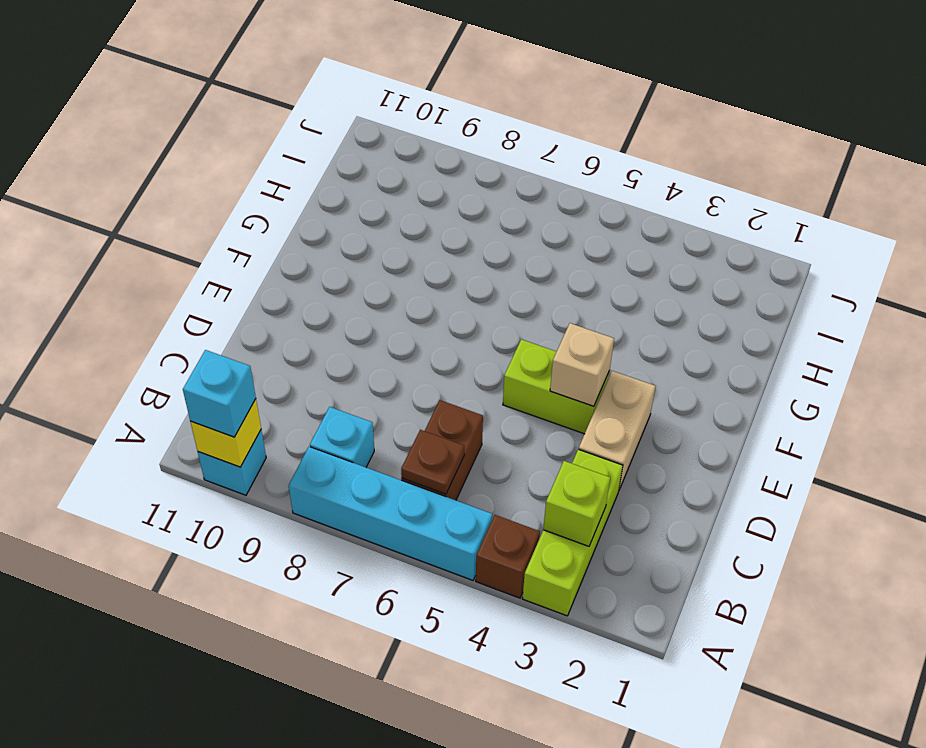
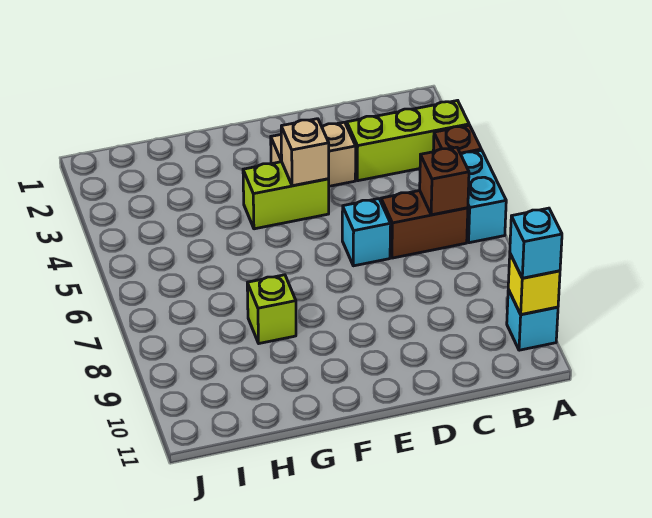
cyan 1x4 brick [289,447,492,580] -> cyan 1x2 brick [461,150,506,243]
lime 1x1 brick [543,461,610,546] -> lime 1x1 brick moved to [247,275,296,343]
brown 1x1 plate [401,430,464,494] -> brown 1x1 brick [420,147,469,215]
cyan 1x1 brick [310,407,374,467] -> cyan 1x1 brick moved to [342,199,391,266]
lime 1x2 brick [503,339,609,434] -> lime 1x2 brick turned to [243,162,329,229]

